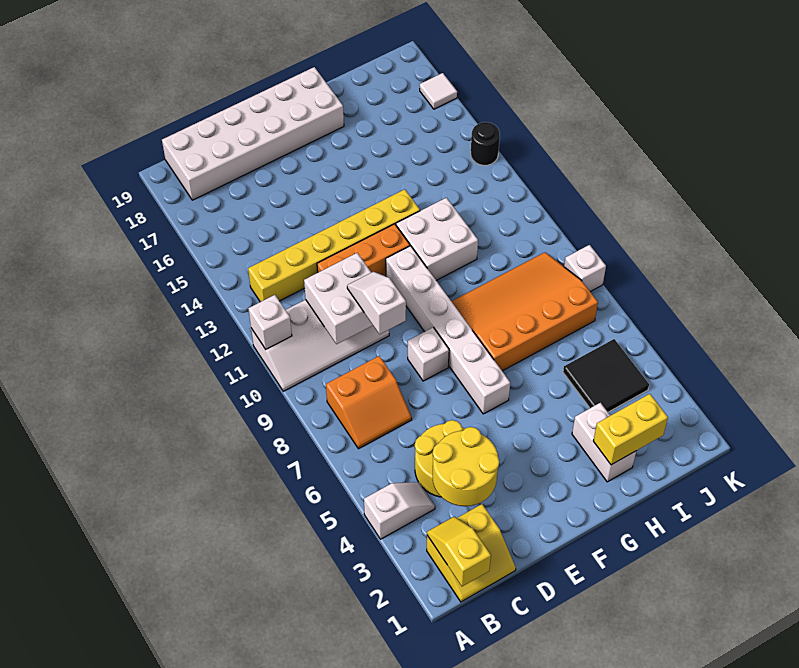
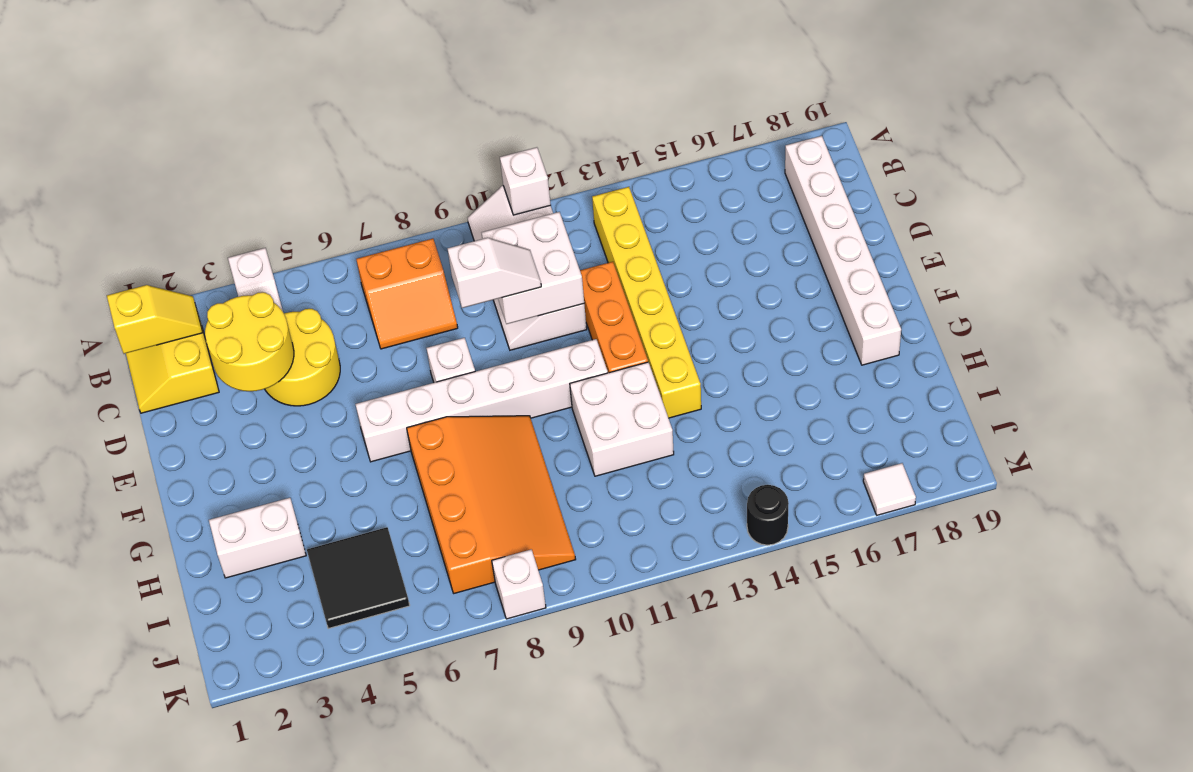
orange 2x2 slope [326,356,412,449] -> orange 2x2 slope turned to [356,239,458,349]
white 2x6 brick [162,67,344,200] -> white 1x6 brick [785,136,901,365]
yellow 1x2 brick [593,394,668,465] -> none

